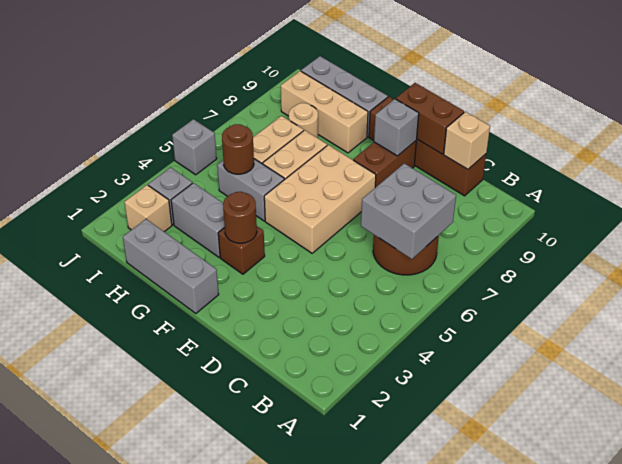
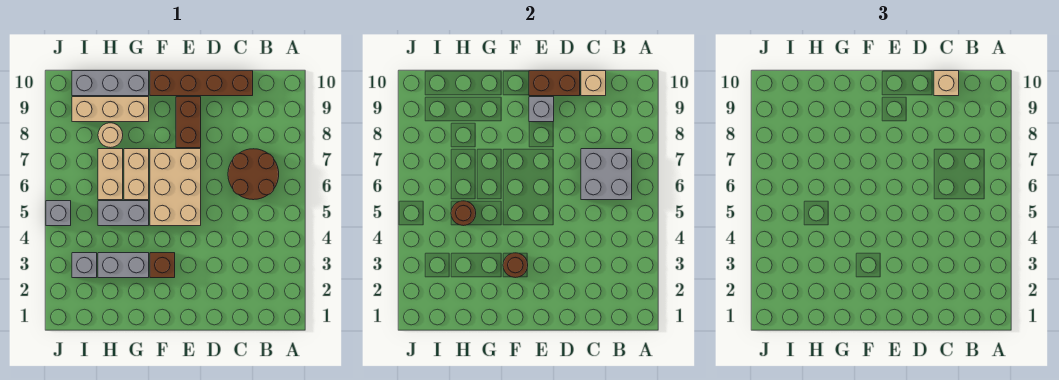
grey 1x3 brick [123,219,219,313] -> none
tan 1x1 brick [124,185,172,232] -> tan 1x1 brick moved to [934,71,959,96]

